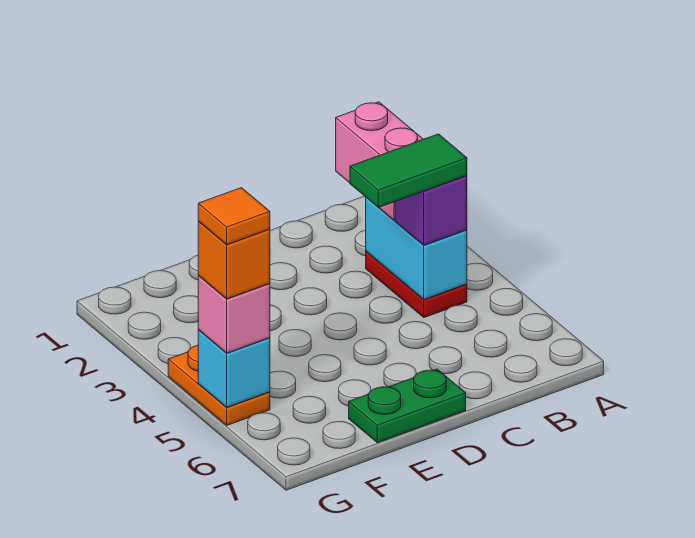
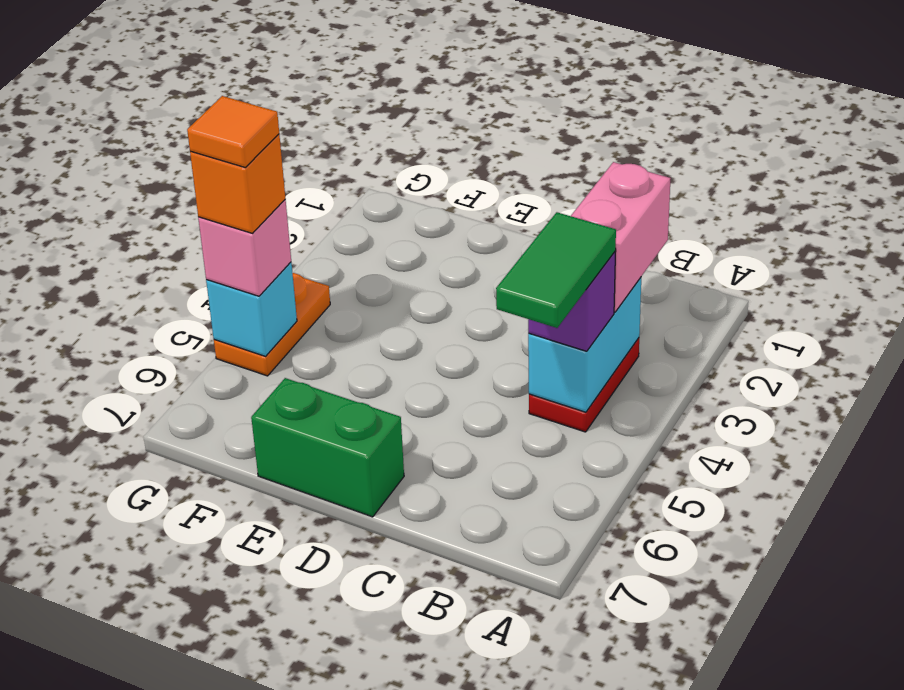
green 1x2 tile [350,134,467,208] -> green 1x2 tile turned to [496,212,616,328]
green 1x2 plate [349,369,466,443] -> green 1x2 brick [251,378,404,517]

